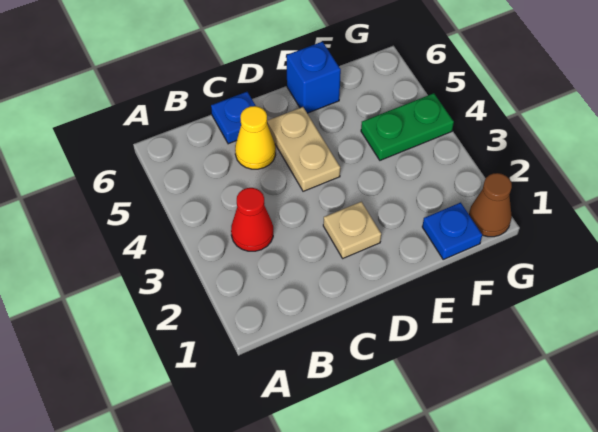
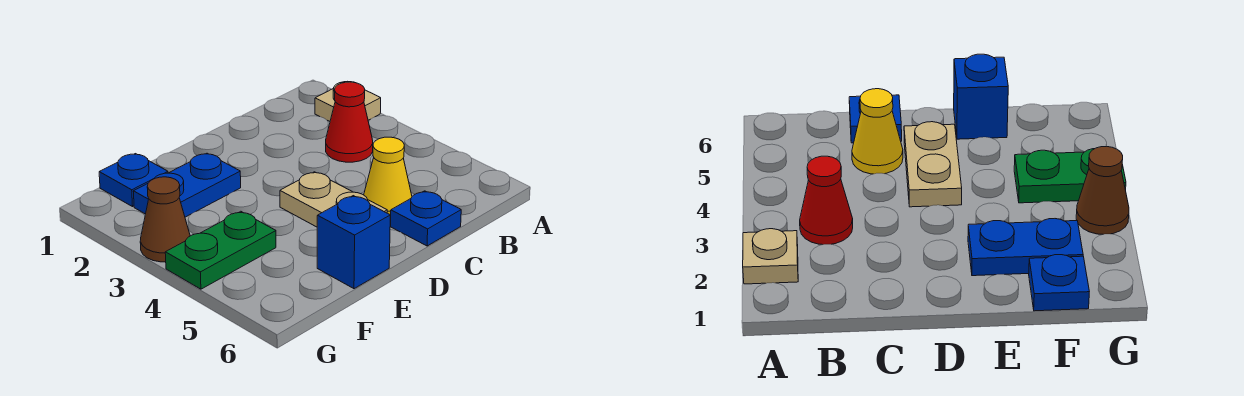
tan 1x1 plate [323,202,381,258] -> tan 1x1 plate moved to [315,82,381,121]
none -> blue 1x2 plate [133,153,241,217]
brown 1x1 cone [469,173,512,237] -> brown 1x1 cone moved to [140,177,190,262]

